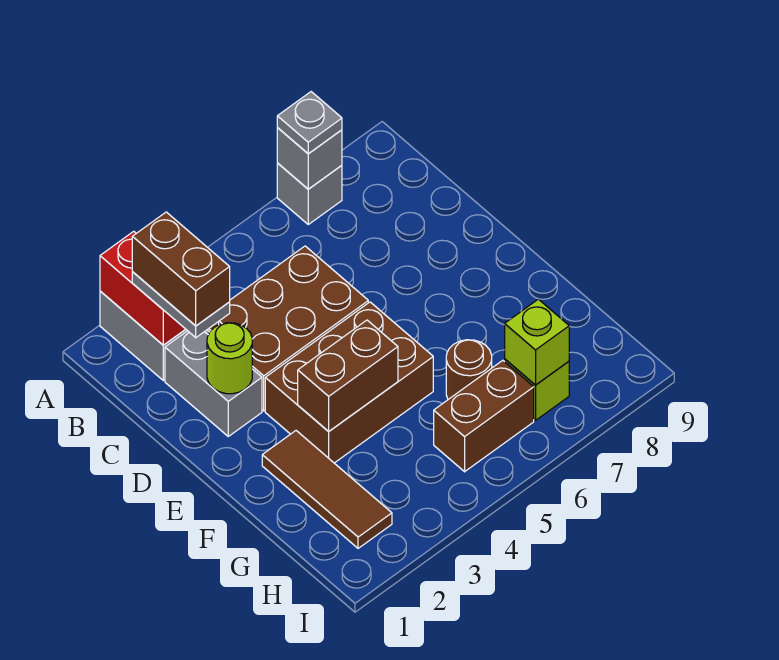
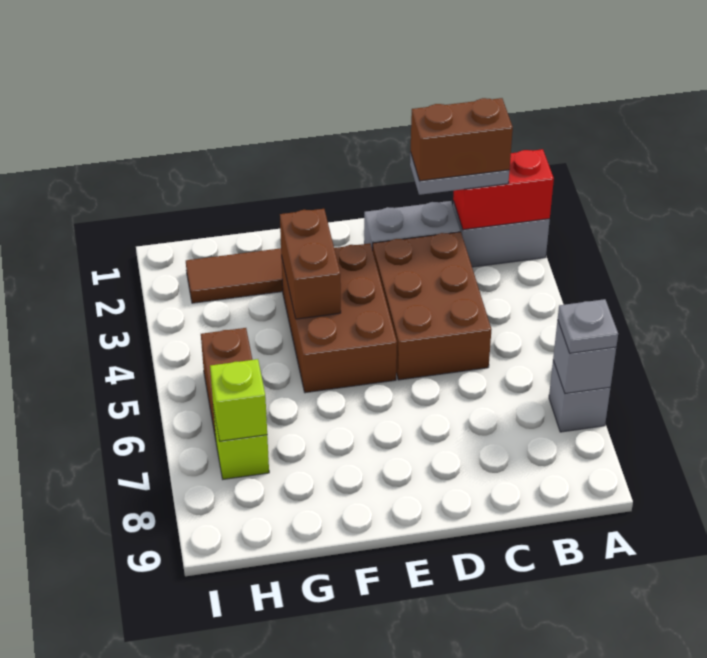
lime 1x1 round brick [207,323,252,394] -> none
brown 1x1 round brick [446,340,492,399] -> none

